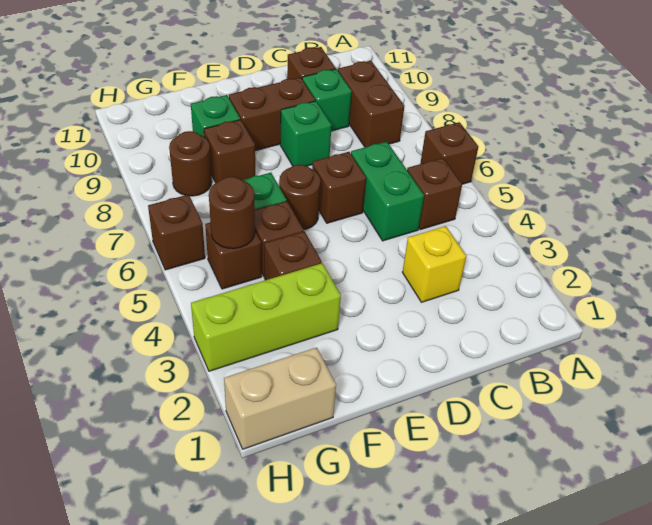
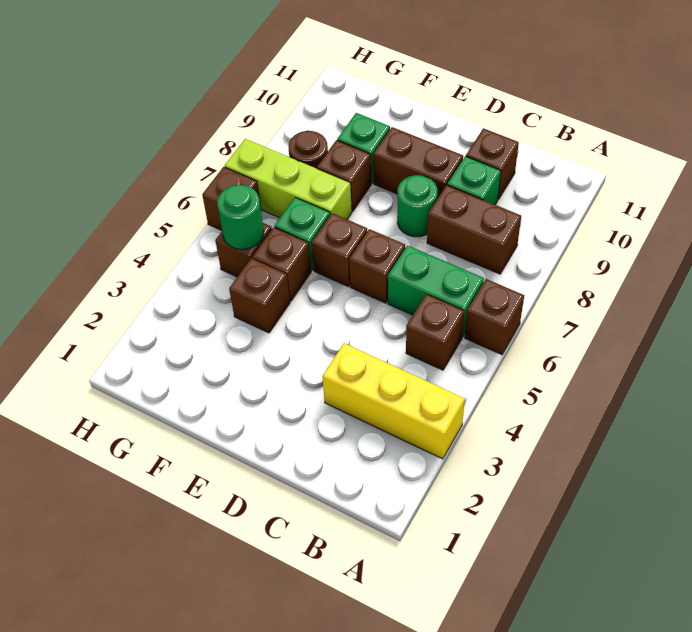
brown 1x2 brick [338,61,404,147] -> brown 1x2 brick turned to [427,185,521,274]
yellow 1x1 brick [402,226,466,302] -> yellow 1x3 brick [322,343,465,459]
green 1x2 brick [351,142,424,241] -> green 1x2 brick turned to [388,245,484,337]
green 1x1 brick [280,101,332,166] -> green 1x1 round brick [397,175,437,237]
brown 1x1 round brick [279,165,320,230] -> brown 1x1 brick [311,213,367,287]
lime 1x3 brick [191,263,341,371] -> lime 1x3 brick moved to [225,139,352,219]
tan 1x2 brick [224,348,336,449] -> none
brown 1x1 round brick [209,177,255,249] -> green 1x1 round brick [217,185,264,249]

